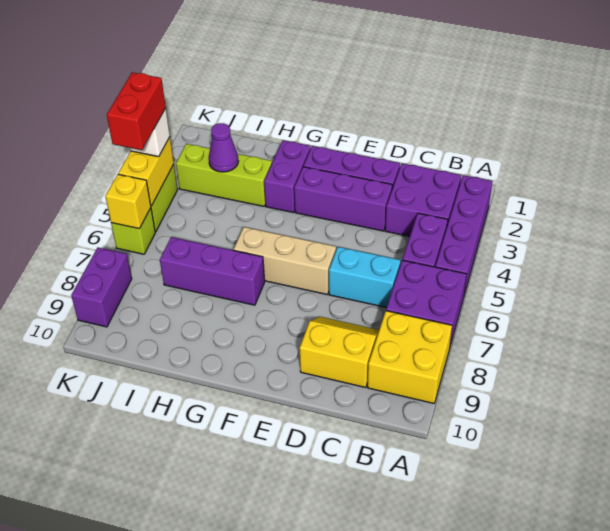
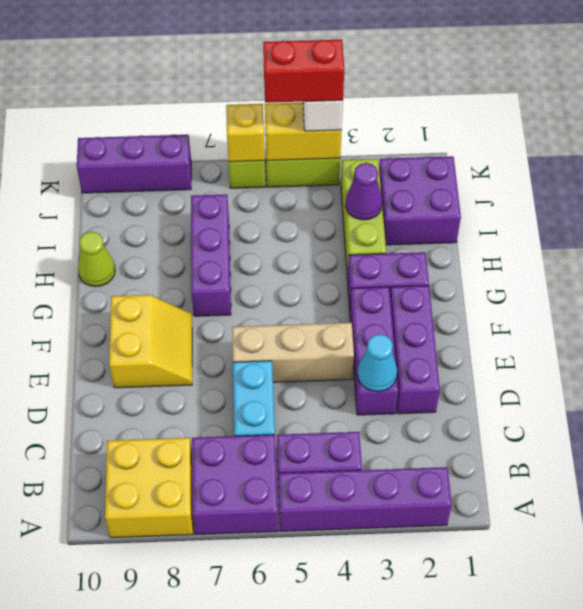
purple 2x2 brick [385,163,461,236] -> purple 2x2 brick moved to [379,156,461,245]
yellow 2x2 slope [300,317,379,388] -> yellow 2x2 slope moved to [109,295,192,388]
none -> cyan 1x1 cone [358,334,397,392]
tan 1x3 brick [233,227,336,294] -> tan 1x3 brick turned to [232,323,354,382]
none -> lime 1x1 cone [78,232,115,287]
purple 1x2 brick [71,247,132,327] -> purple 1x3 brick [77,135,191,193]

